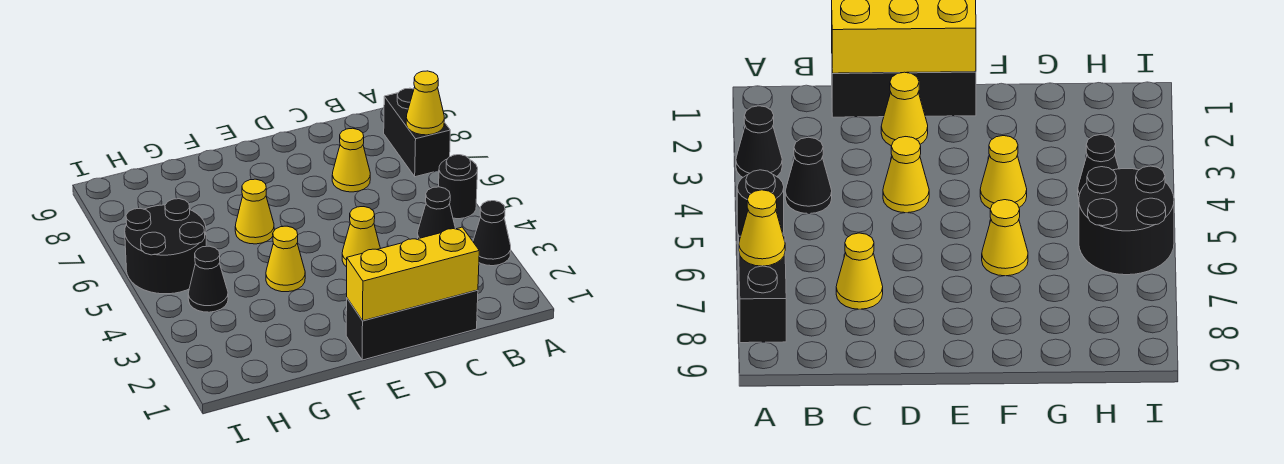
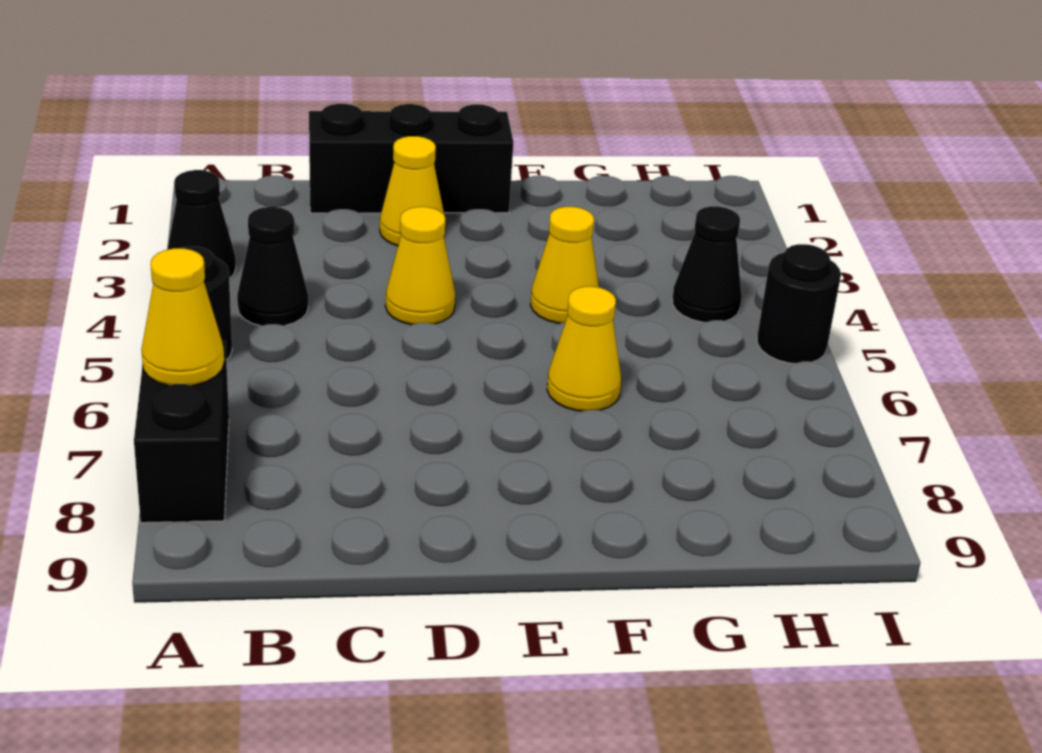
yellow 1x3 brick [347,227,479,321] -> none
yellow 1x1 cone [332,128,370,192] -> none
black 2x2 round brick [125,199,206,294] -> black 1x1 round brick [757,244,841,363]

